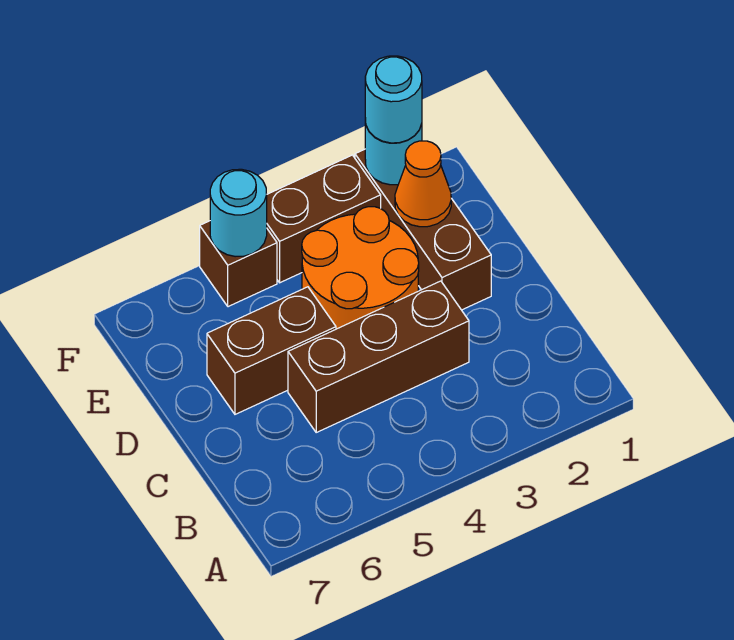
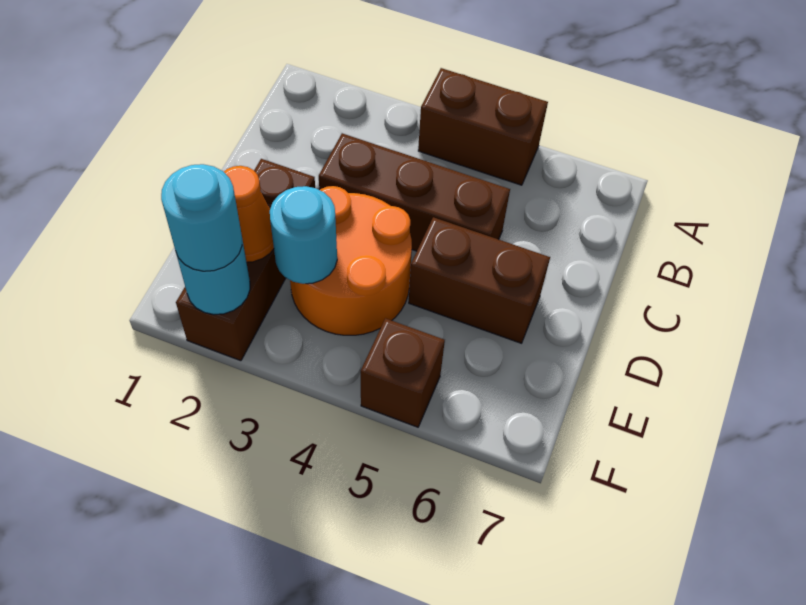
brown 1x2 brick [267,155,381,283] -> brown 1x2 brick moved to [418,68,548,185]
cyan 1x1 round brick [210,169,267,257] -> cyan 1x1 round brick moved to [270,186,337,284]

